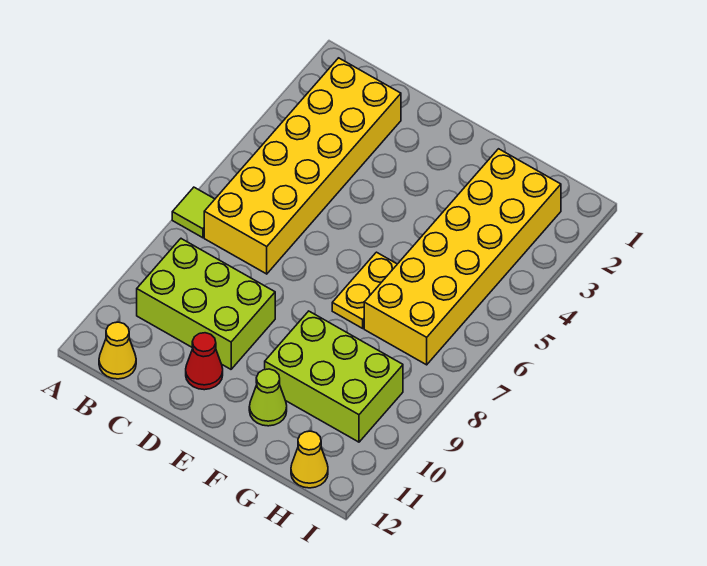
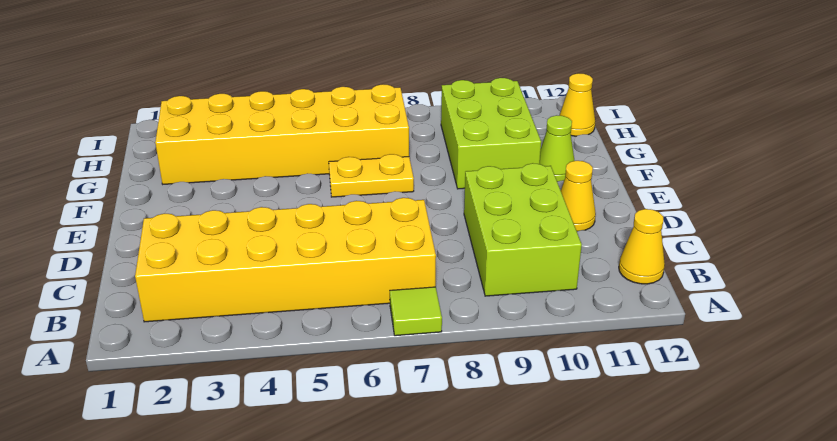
red 1x1 cone [186,333,223,390] -> yellow 1x1 cone [561,161,596,231]

